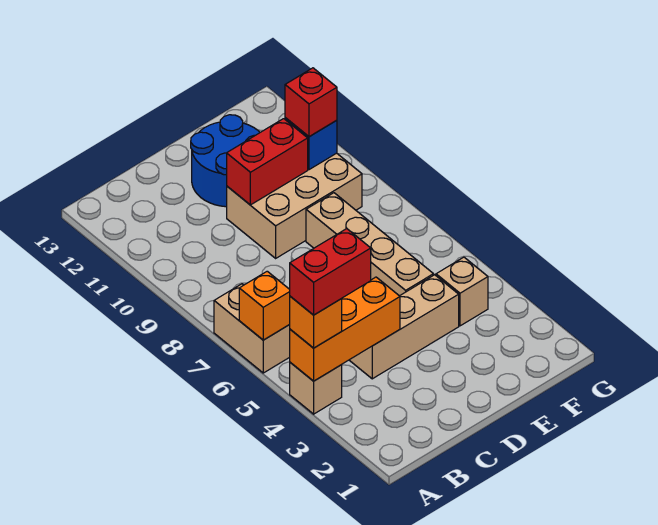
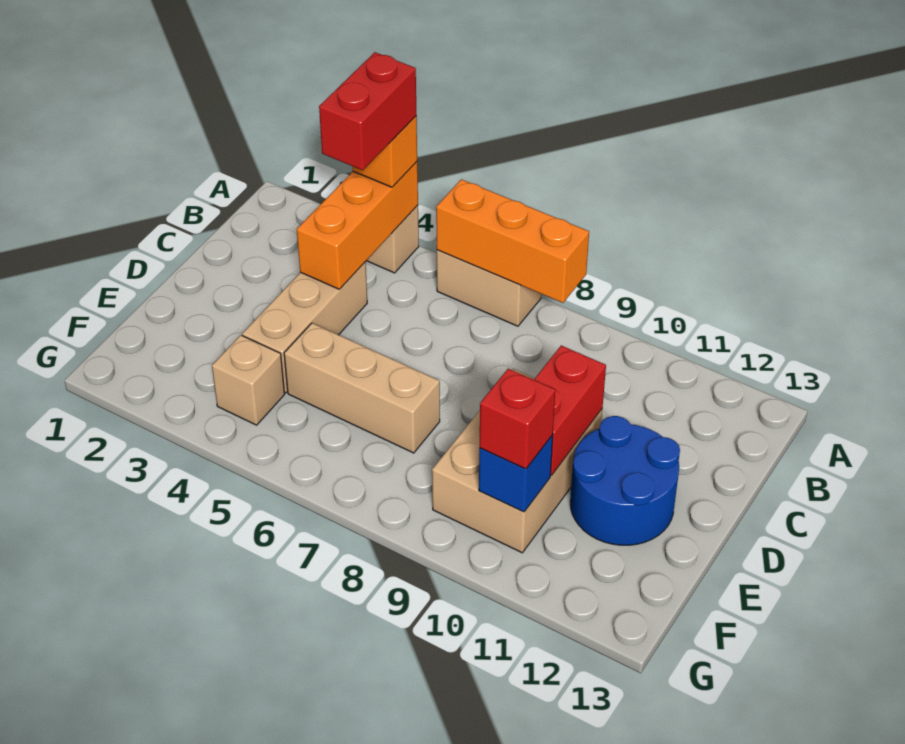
orange 1x1 brick [239,271,290,340] -> orange 1x3 brick [436,179,589,303]
tan 1x4 brick [306,193,433,296] -> tan 1x3 brick [284,323,440,453]

